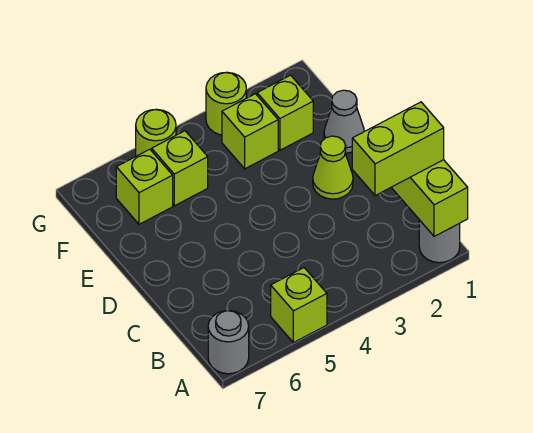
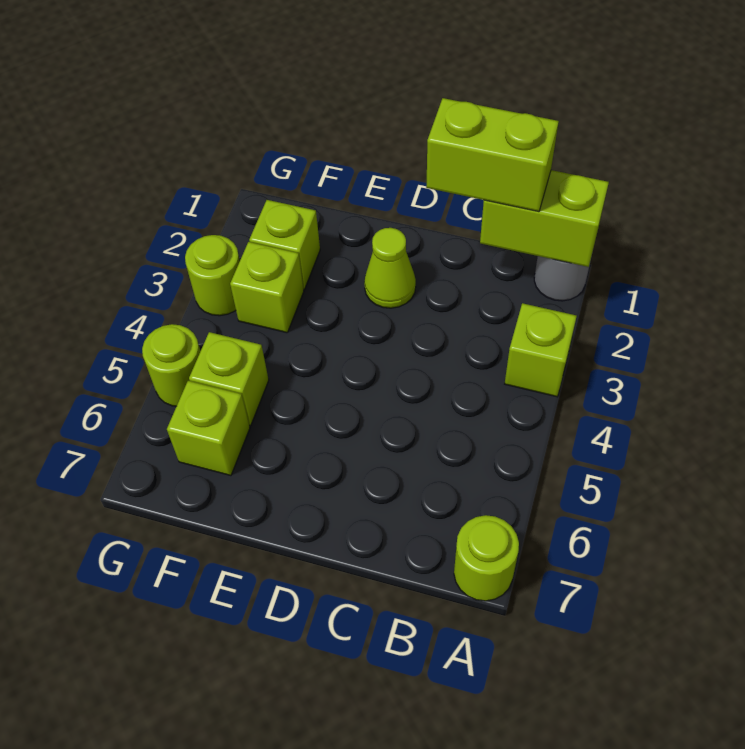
lime 1x1 brick [271,268,327,343] -> lime 1x1 brick moved to [505,303,577,397]
grey 1x1 round brick [208,311,249,374] -> lime 1x1 round brick [454,515,519,601]
lime 1x2 brick [352,102,444,196] -> lime 1x2 brick turned to [426,98,559,212]
grey 1x1 cone [324,90,364,153] -> none

